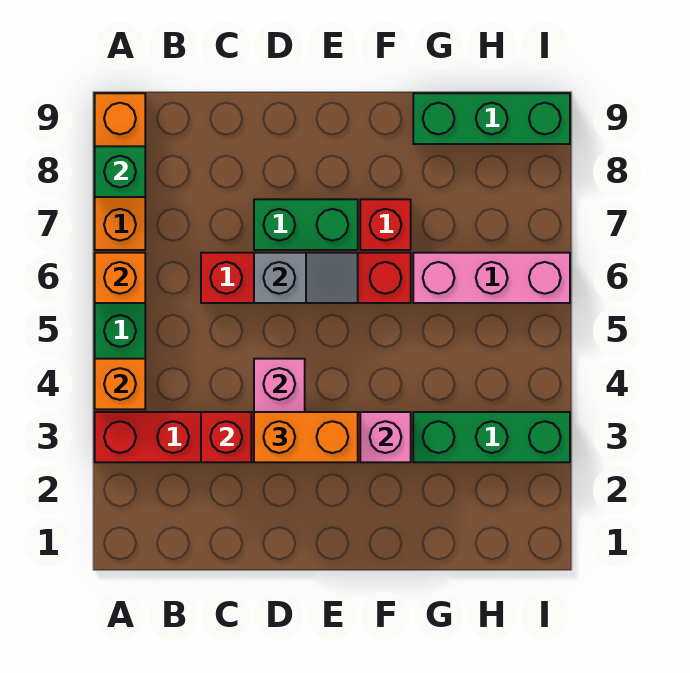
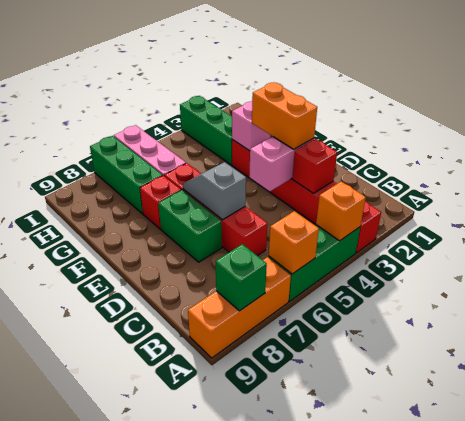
green 1x3 brick [413,93,570,144] -> green 1x3 brick moved to [90,136,162,214]

